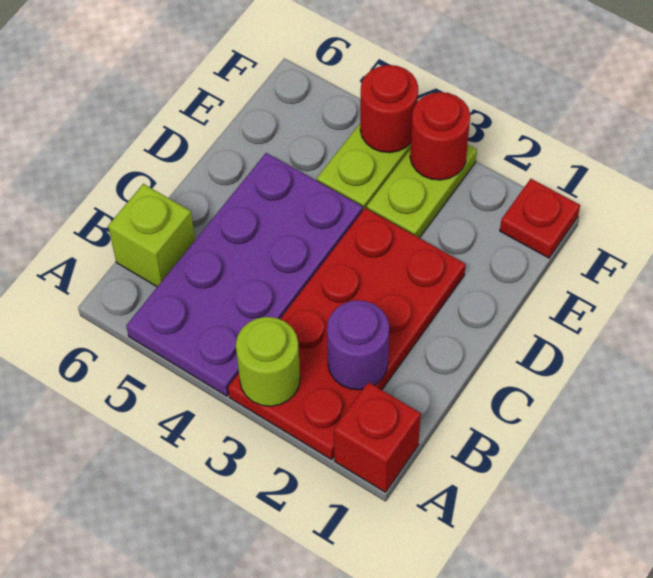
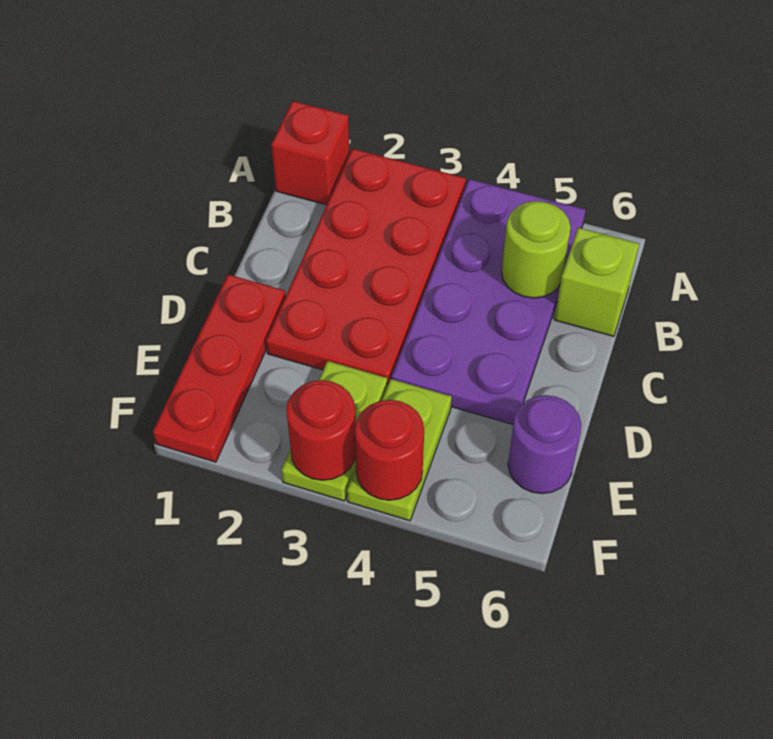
lime 1x1 round brick [236,317,300,406] -> lime 1x1 round brick moved to [502,201,571,298]
purple 1x1 round brick [327,300,389,390] -> purple 1x1 round brick moved to [508,395,582,494]
red 1x1 plate [500,179,580,258] -> red 1x3 plate [153,275,286,462]

